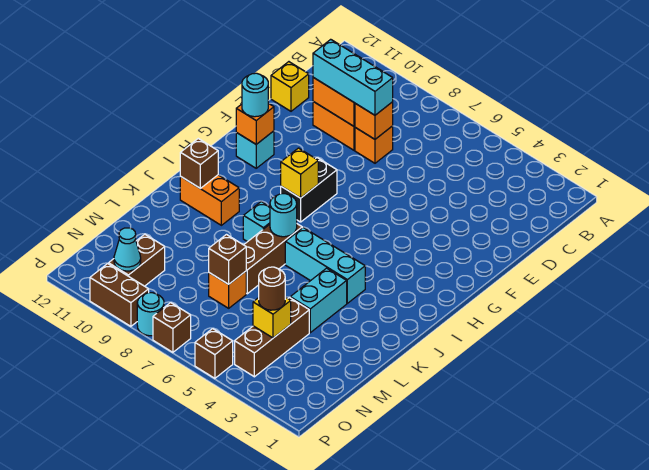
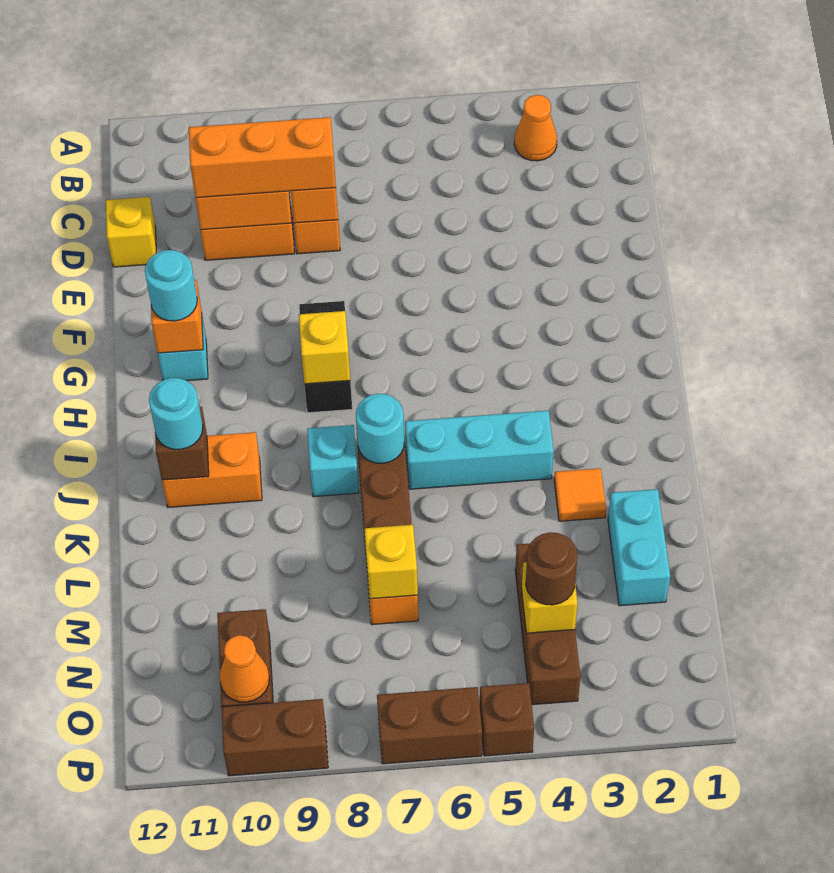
none -> orange 1x1 cone [514,95,557,161]
cyan 1x3 brick [313,39,393,115] -> orange 1x3 brick [189,117,336,198]
none -> orange 1x1 tile [554,468,606,521]
cyan 1x2 brick [290,268,347,333] -> cyan 1x2 brick moved to [608,489,670,606]
brown 1x1 brick [209,235,246,284] -> yellow 1x1 brick [364,525,418,599]
cyan 1x1 cone [114,228,141,271] -> orange 1x1 cone [220,635,269,702]
brown 1x1 brick [153,303,191,352] -> brown 1x2 brick [377,687,482,764]
cyan 1x1 round brick [137,293,164,336] -> cyan 1x1 round brick moved to [149,378,203,450]

